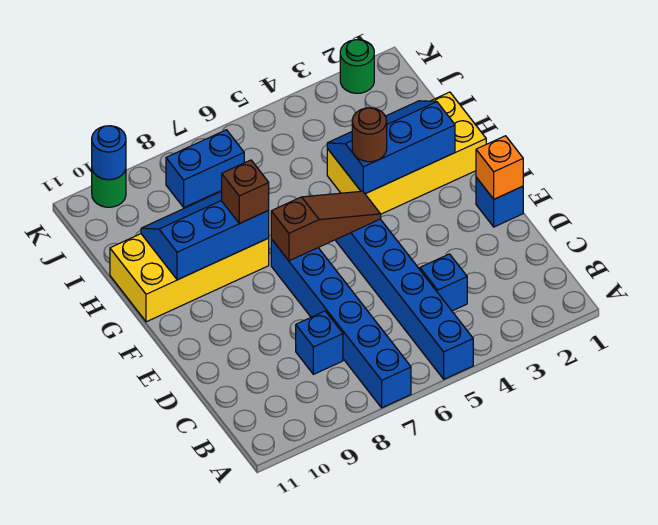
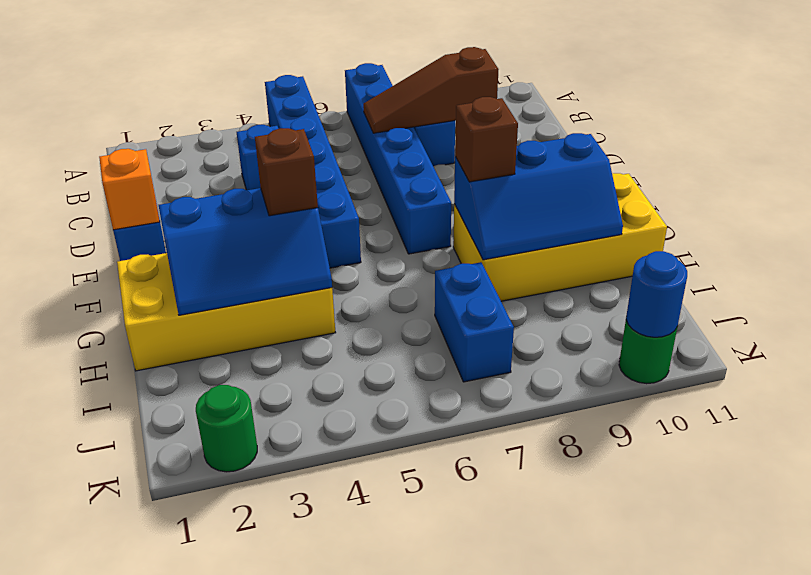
brown 1x3 slope [271,191,381,261] -> brown 1x3 slope moved to [363,47,499,133]
brown 1x1 round brick [352,108,387,162] -> brown 1x1 brick [255,128,318,216]
blue 1x2 brick [166,130,244,207] -> blue 1x2 brick turned to [435,262,514,382]

